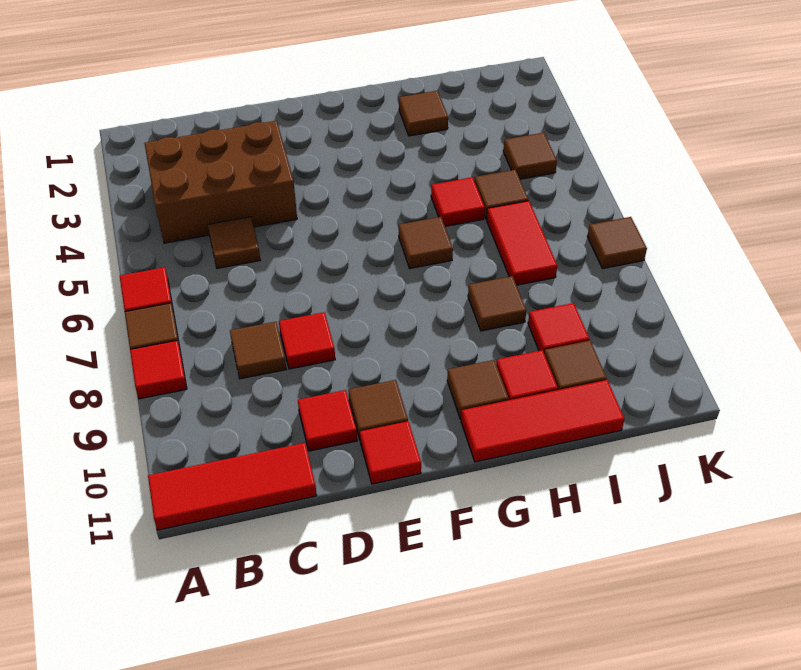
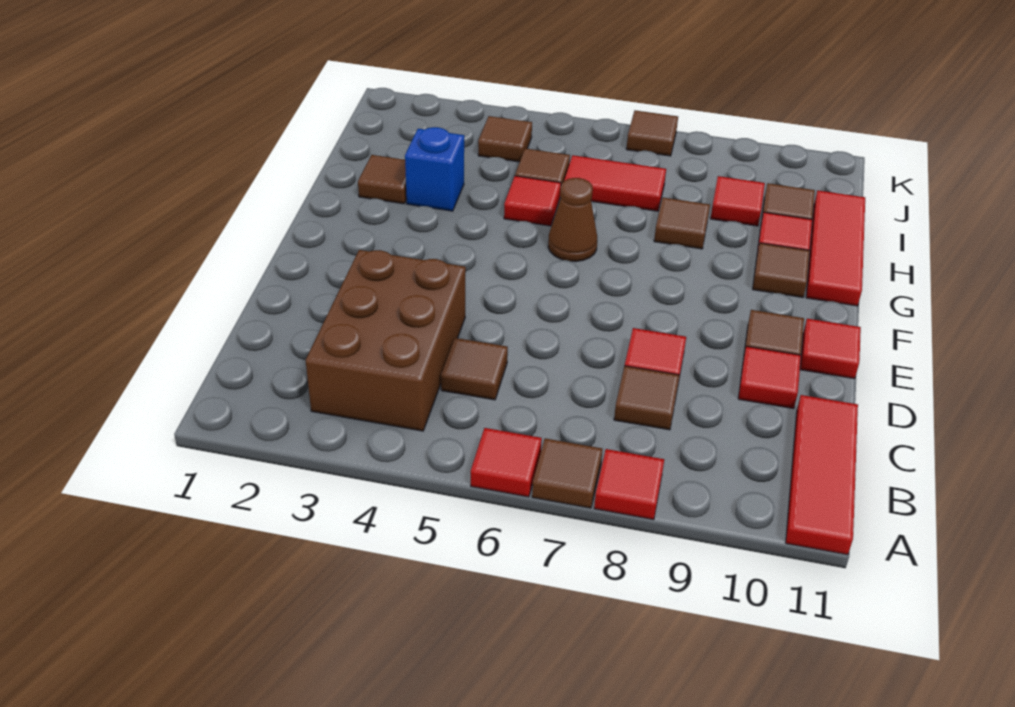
brown 1x1 tile [399,217,453,268] -> brown 1x1 cone [548,178,597,262]
none -> blue 1x1 brick [405,127,464,211]

